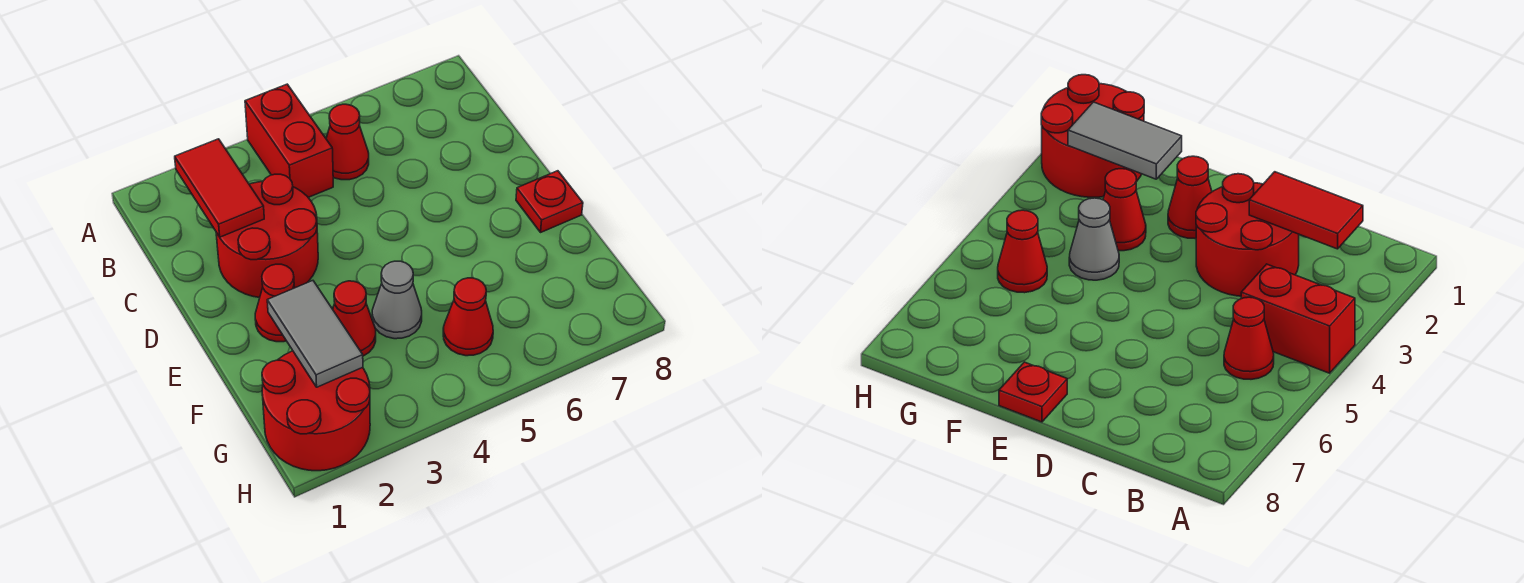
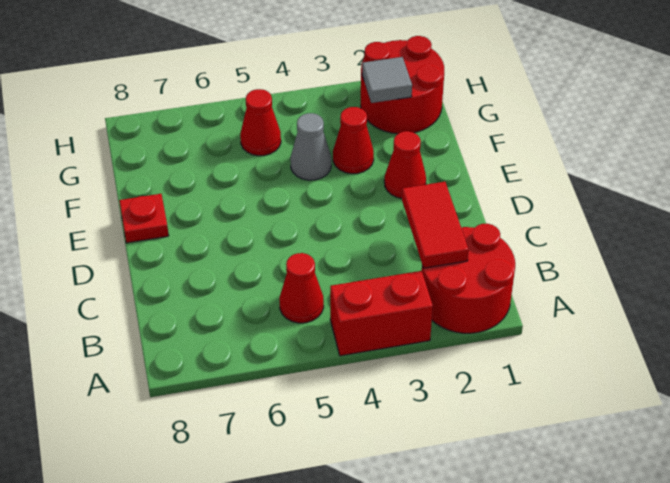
red 1x2 brick [245,84,333,197] -> red 1x2 brick turned to [330,271,433,356]
red 2x2 round brick [216,174,318,298] -> red 2x2 round brick moved to [422,224,515,333]
grey 1x2 tile [267,281,363,387] -> grey 1x1 tile [362,57,412,103]

